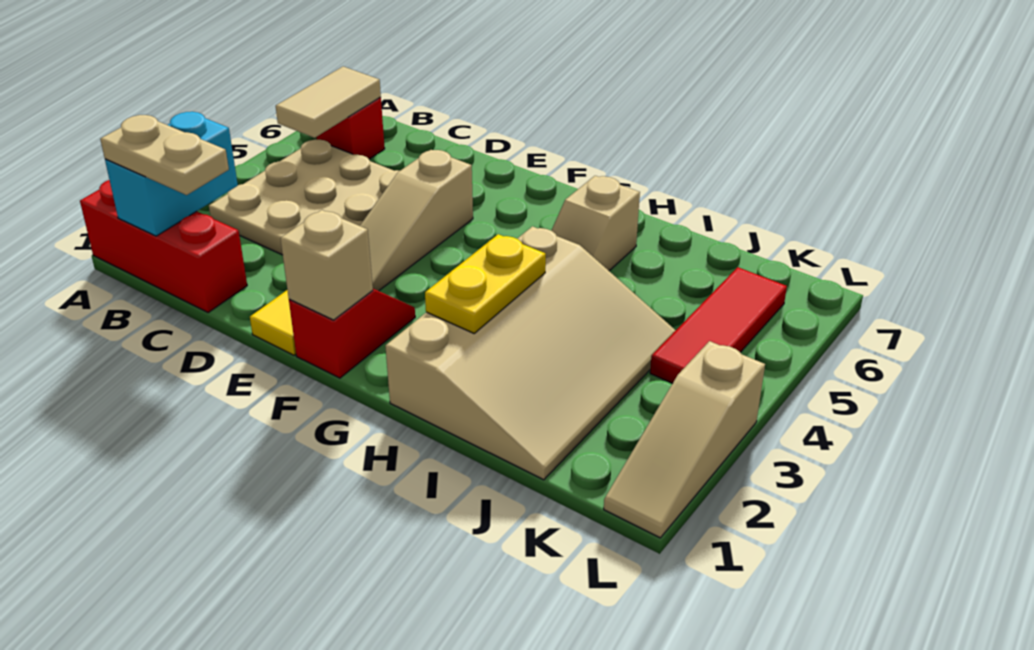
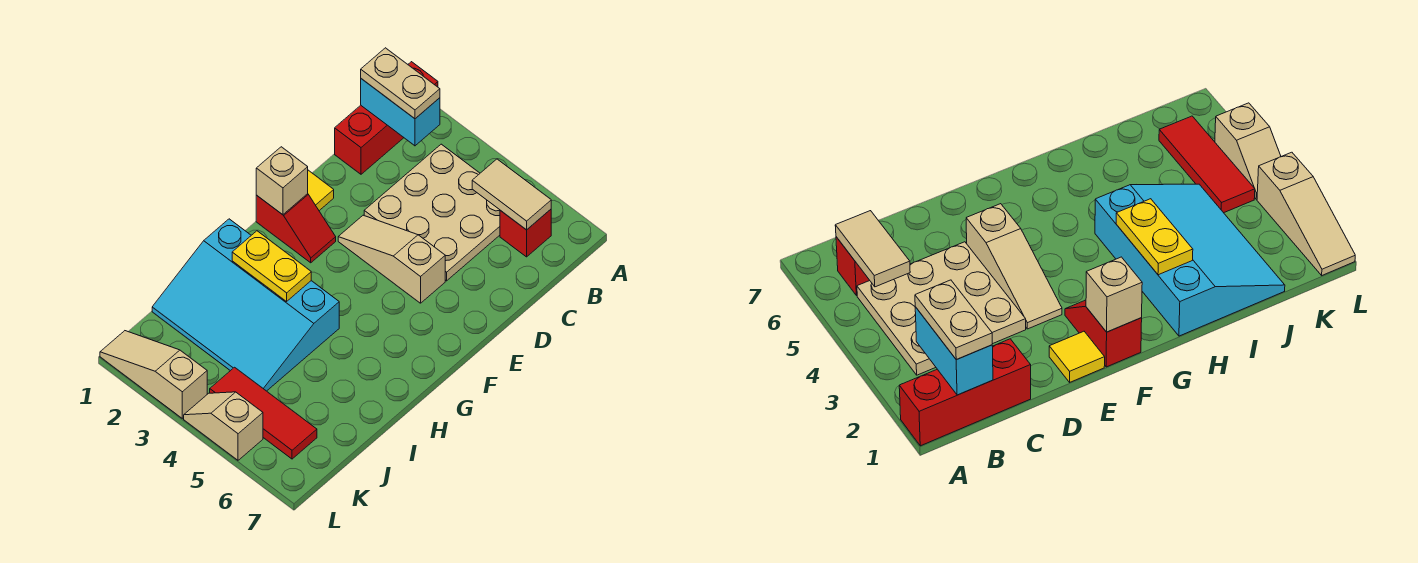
tan 1x2 plate [100,115,229,195] -> tan 1x2 plate turned to [361,48,440,119]
tan 3x4 slope [385,226,676,480] -> cyan 3x4 slope [152,219,339,391]
tan 1x2 slope [551,176,640,271] -> tan 1x2 slope moved to [184,392,263,460]

